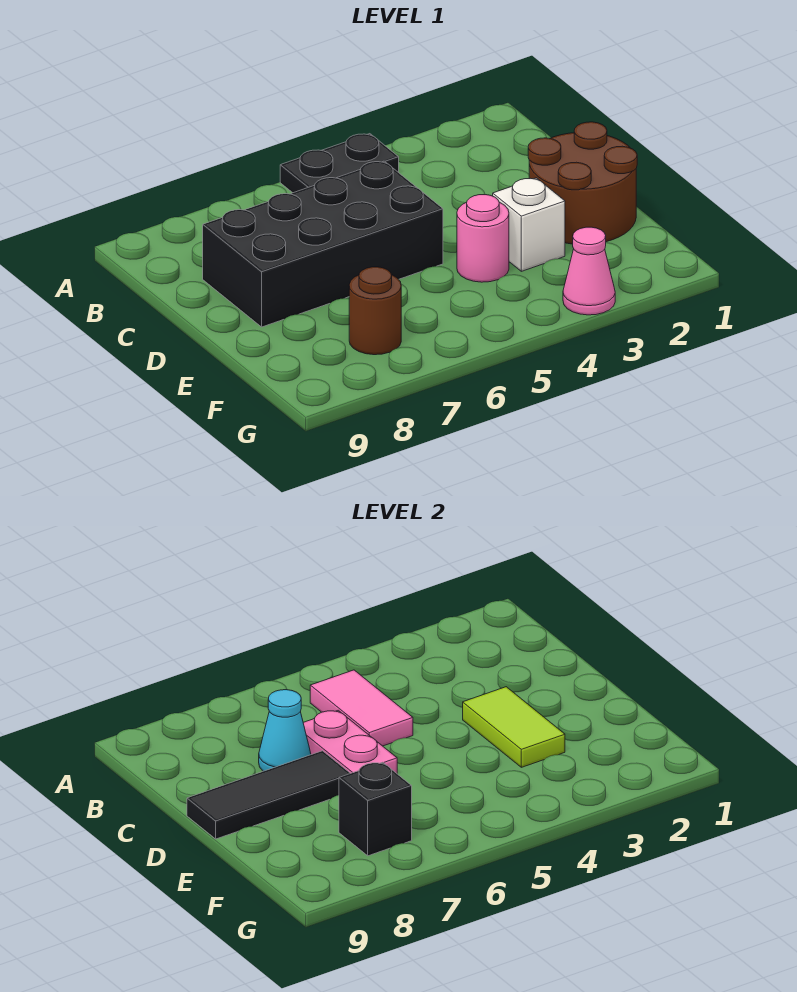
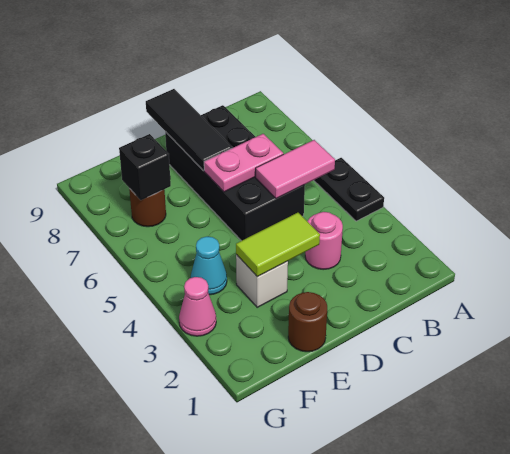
cyan 1x1 cone [259,690,311,771] -> cyan 1x1 cone moved to [191,237,227,295]
brown 2x2 round brick [528,122,637,244] -> brown 1x1 round brick [288,292,327,352]
pink 1x1 round brick [457,195,509,282] -> pink 1x1 round brick moved to [305,212,343,270]

